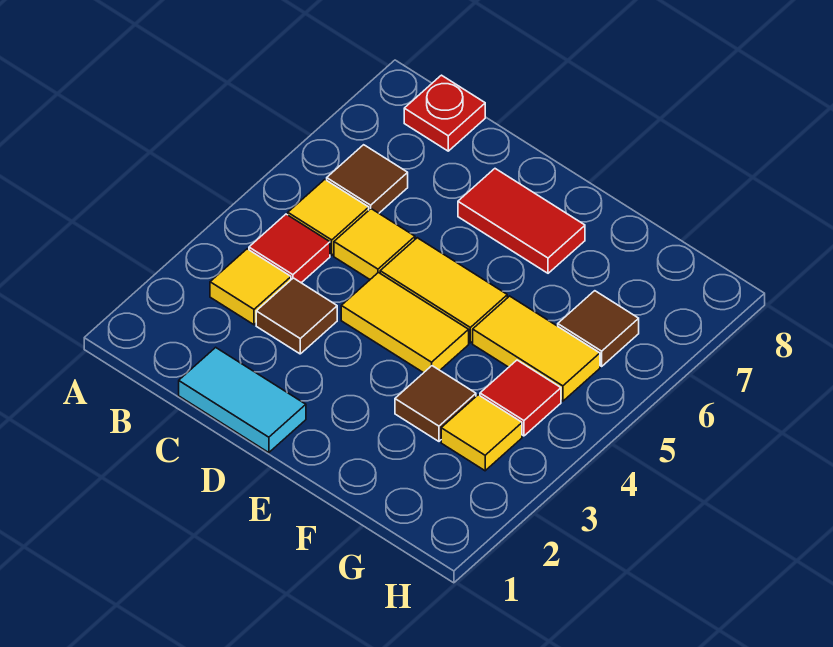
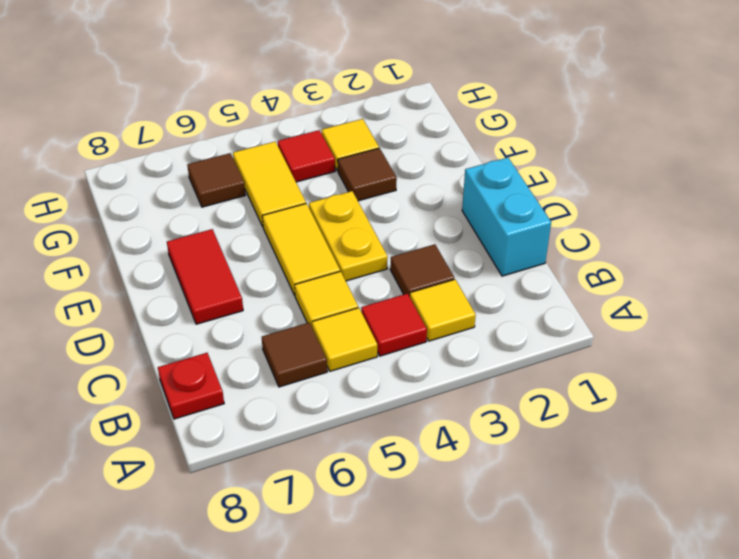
cyan 1x2 tile [179,347,306,453] -> cyan 1x2 brick [462,158,551,276]
yellow 1x2 tile [341,273,469,373] -> yellow 1x2 plate [309,191,388,281]

